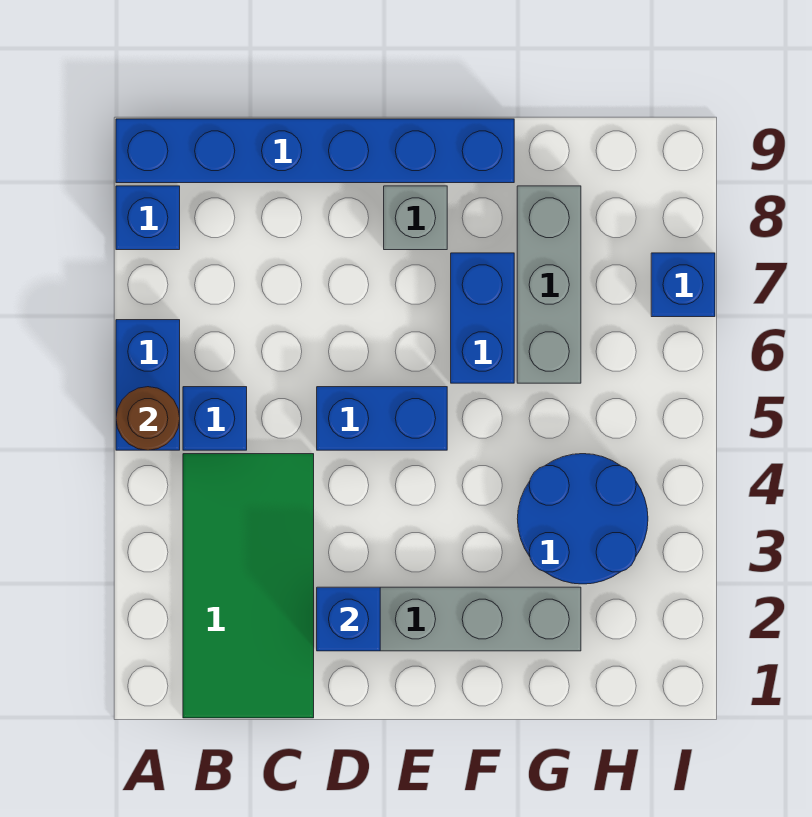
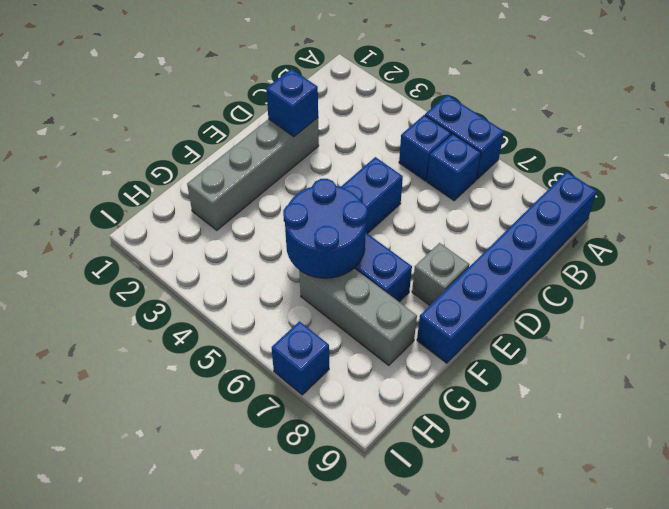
brown 1x1 round brick [116,387,180,450] -> none
blue 1x1 brick [116,186,180,250] -> blue 1x1 brick moved to [427,134,481,201]
green 2x4 tile [183,454,314,718] -> none
blue 2x2 round brick [517,454,648,584] -> blue 2x2 round brick moved to [283,179,367,278]

